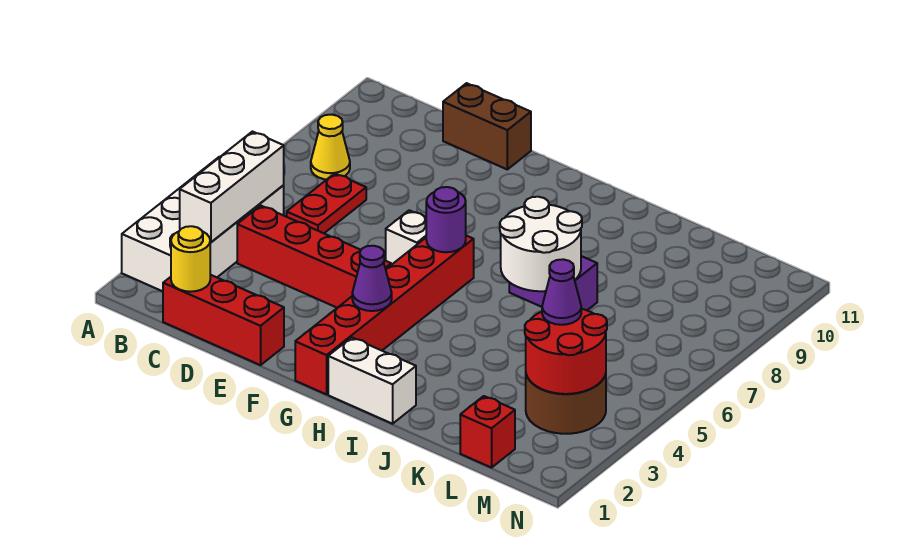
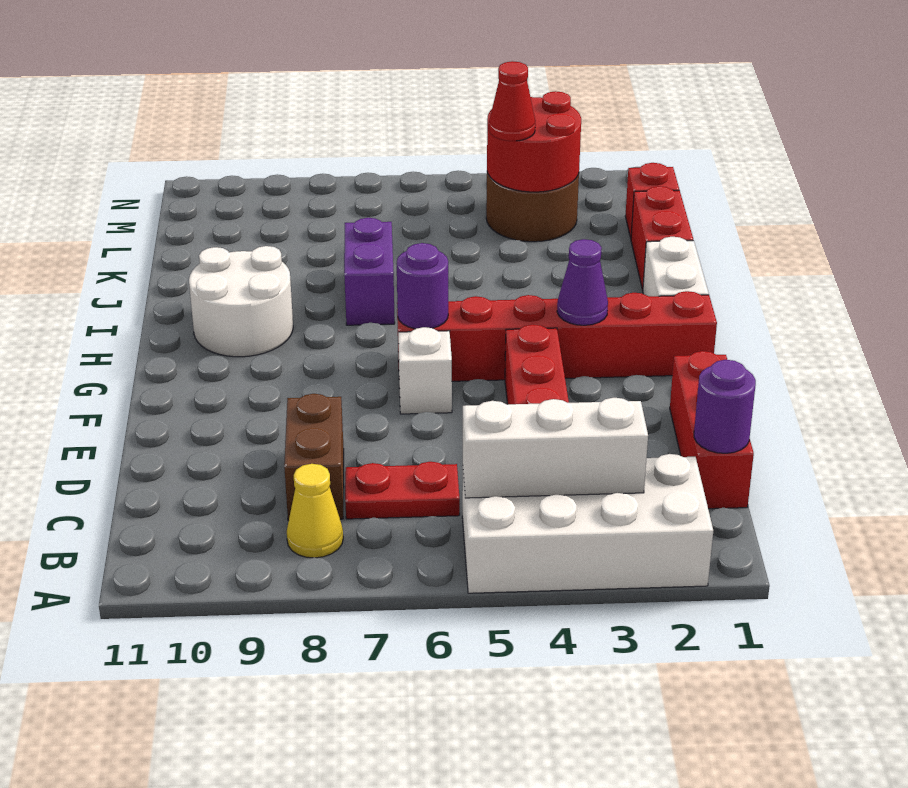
yellow 1x1 round brick [171,226,210,292] -> purple 1x1 round brick [694,360,756,453]
brown 1x2 brick [443,83,531,169] -> brown 1x2 brick moved to [284,394,344,521]
white 2x2 round brick [500,197,582,291] -> white 2x2 round brick moved to [189,246,293,357]
none -> red 1x2 brick [631,186,693,290]
purple 1x1 cone [542,259,581,325] -> red 1x1 cone [489,61,535,141]

